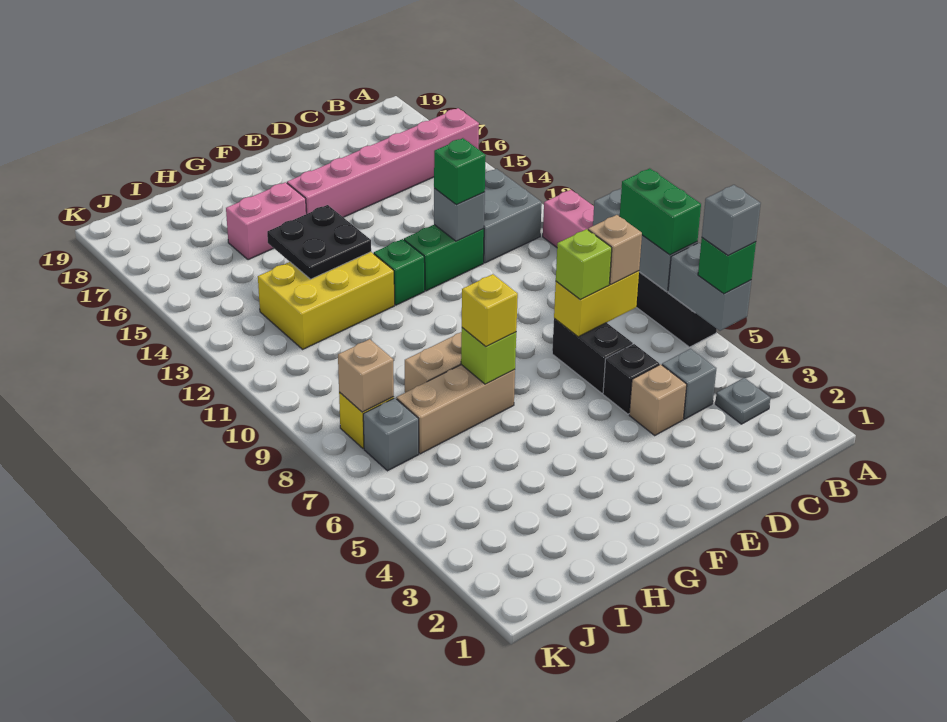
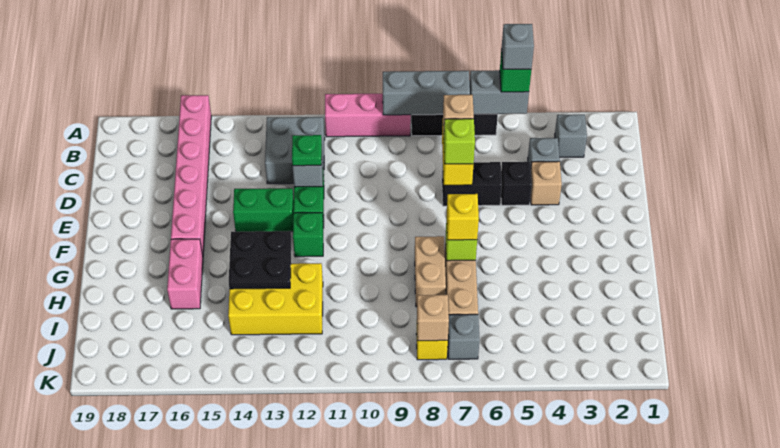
green 1x2 brick [620,168,701,255] -> green 1x2 brick moved to [233,188,294,232]
grey 1x1 plate [715,378,770,424] -> grey 1x1 brick [555,114,587,157]
green 1x1 brick [434,138,486,205] -> green 1x1 plate [292,135,322,166]
yellow 2x3 brick [258,252,394,349] -> yellow 2x3 brick turned to [228,263,323,335]

